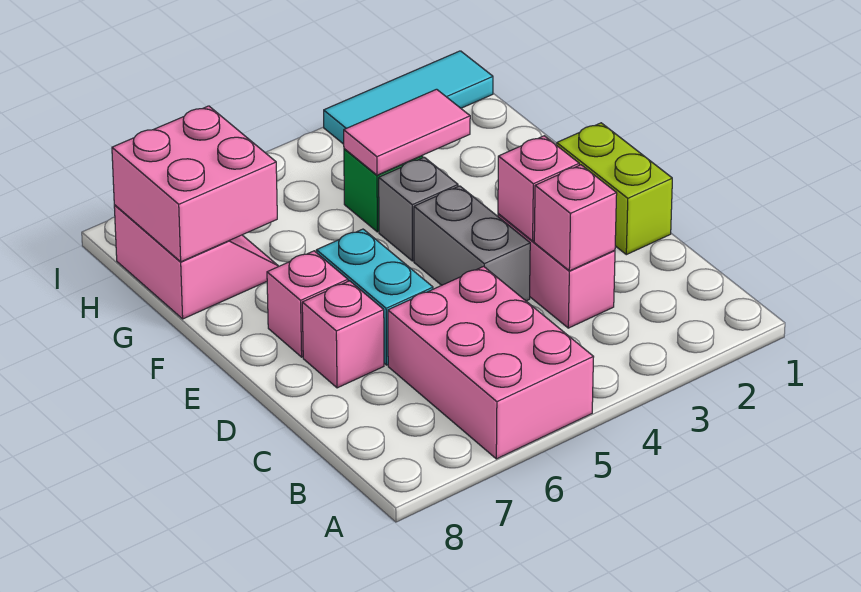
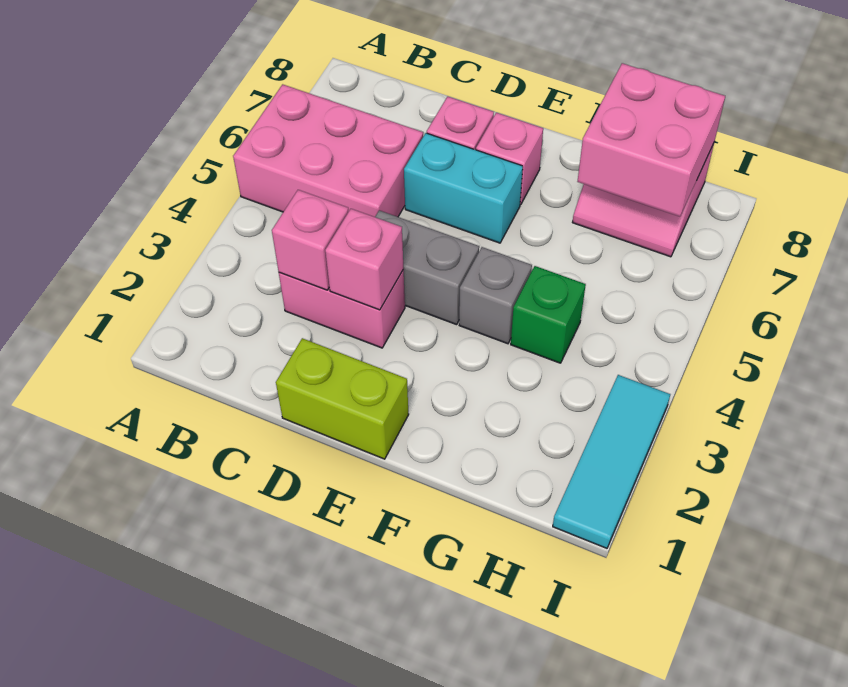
pink 1x2 tile [344,89,470,175] -> none

